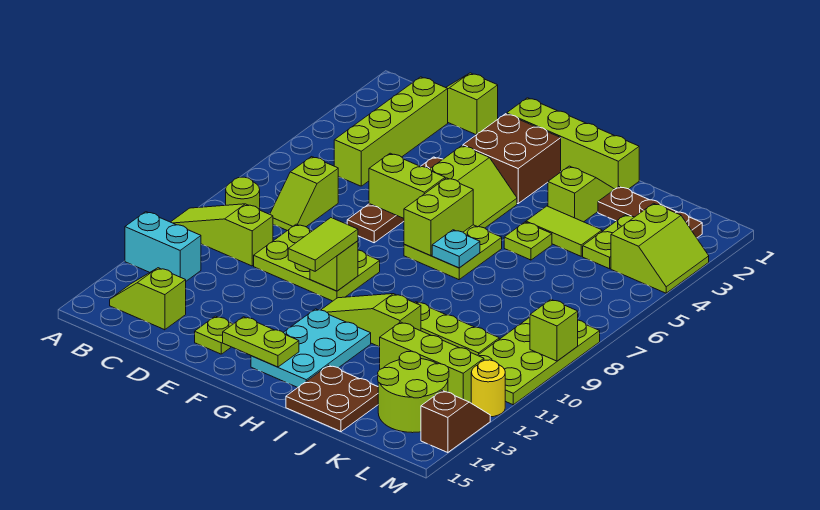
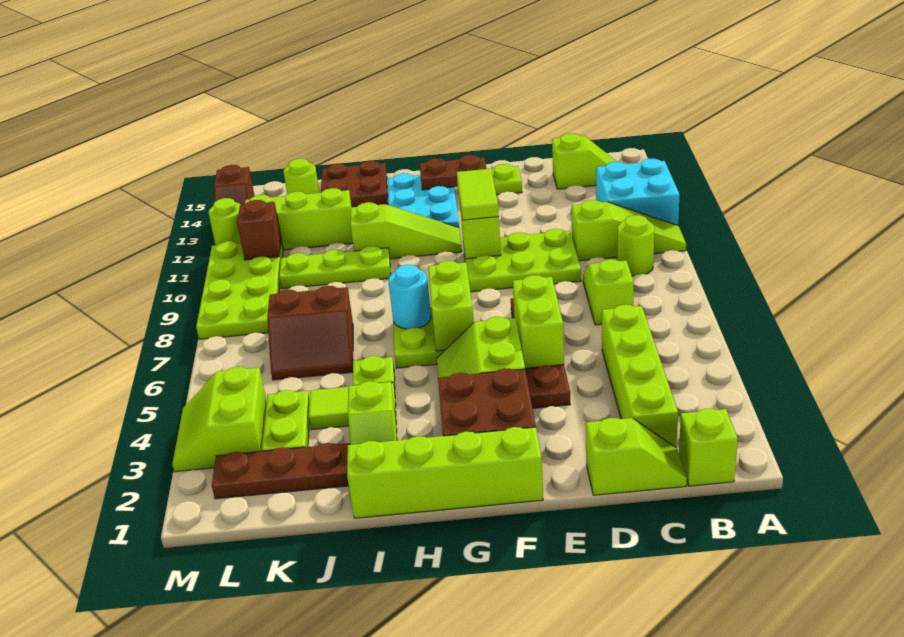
cyan 1x2 brick [125,212,201,281] -> cyan 2x2 brick [596,159,680,225]
lime 1x2 brick [369,153,445,218] -> lime 1x2 brick turned to [513,275,564,368]
lime 1x2 plate [223,317,299,367] -> brown 1x2 plate [420,155,487,190]
cyan 1x1 plate [432,230,480,268] -> cyan 1x1 round brick [388,265,431,329]
none -> brown 2x2 slope [267,286,353,380]
lime 2x2 round brick [378,351,449,433] -> lime 1x1 round brick [283,159,319,194]
none -> brown 1x1 brick [237,200,281,260]
lime 1x1 brick [530,299,578,361] -> lime 1x1 brick moved to [679,409,738,486]
yellow 1x1 round brick [471,360,505,417] -> lime 1x1 round brick [208,198,241,245]

